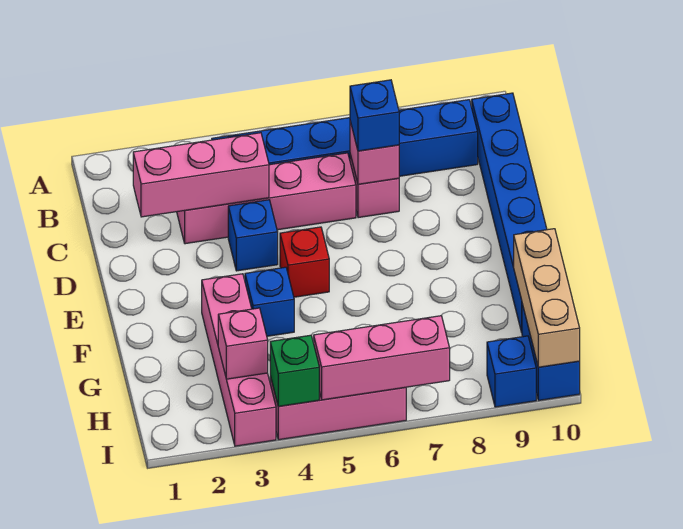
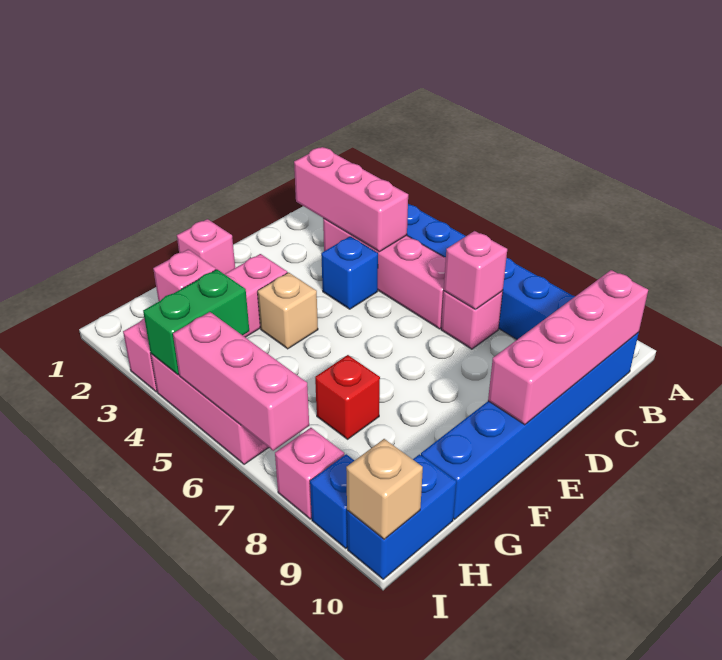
none -> pink 1x4 brick [488,270,648,425]
blue 1x1 brick [350,80,399,151] -> none
red 1x1 brick [280,227,329,297] -> red 1x1 brick moved to [315,355,380,439]
none -> pink 1x1 brick [177,219,235,274]
blue 1x1 brick [245,267,294,336] -> tan 1x1 brick [258,272,318,349]
tan 1x3 brick [514,229,580,367] -> tan 1x1 brick [346,439,423,539]
green 1x1 brick [270,335,319,406] -> green 1x2 brick [143,269,249,375]
none -> pink 1x1 brick [275,428,344,519]

